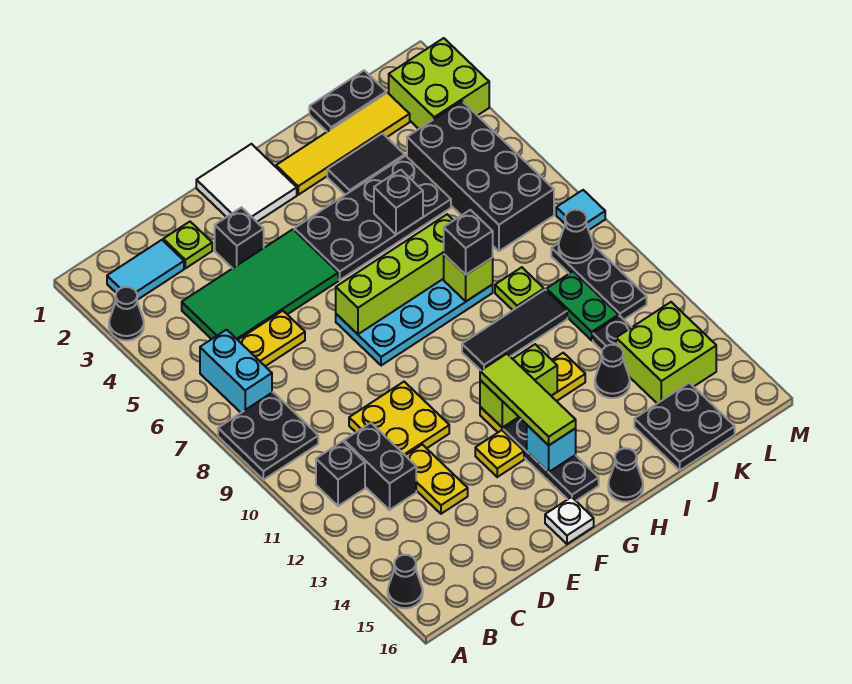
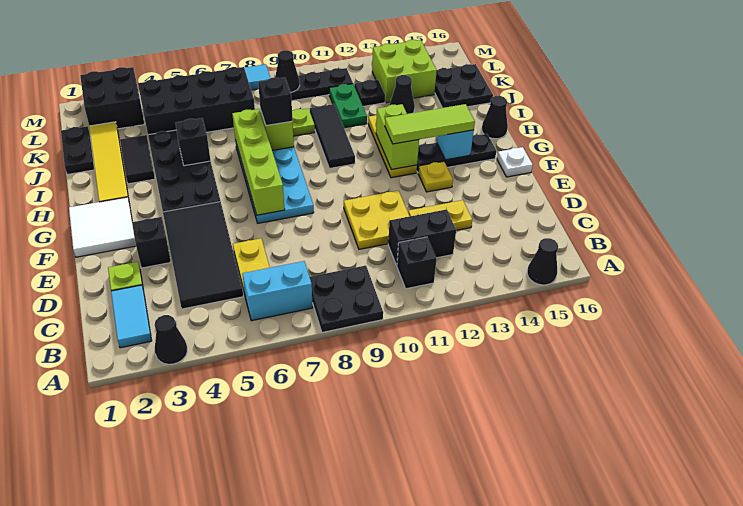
green 2x4 tile [182,229,338,340] -> black 2x4 tile [163,202,243,309]
green 1x2 plate [546,271,619,340] -> green 1x2 plate turned to [329,84,367,128]
lime 2x2 brick [389,38,489,129] -> black 2x2 brick [80,67,145,129]

